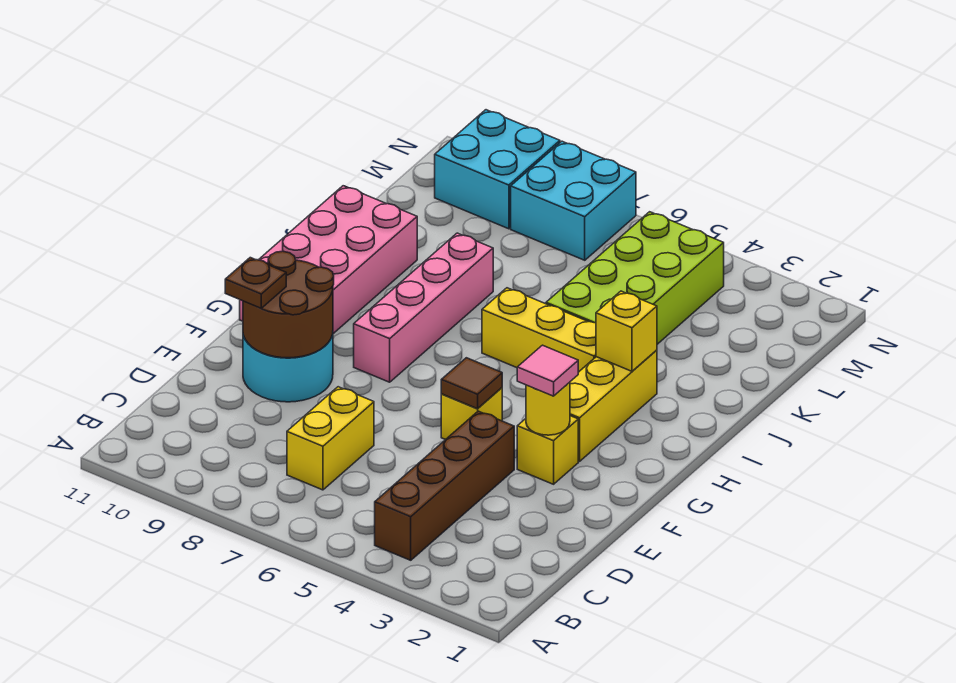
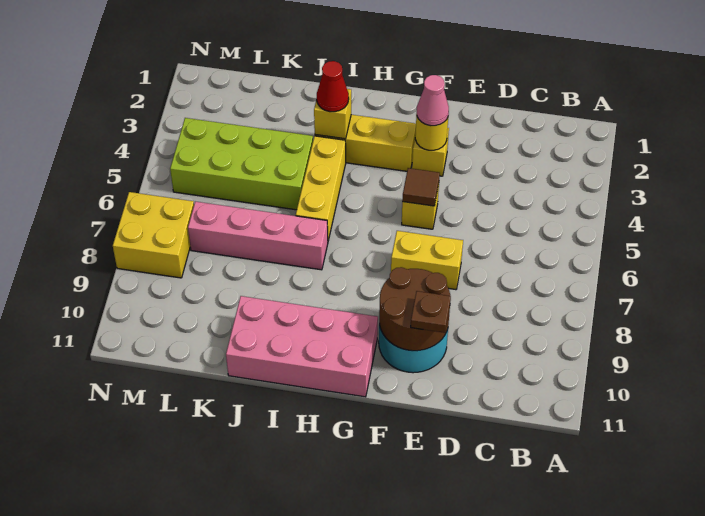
brown 1x4 brick [375,411,514,560] -> none
yellow 1x2 brick [287,387,374,490] -> yellow 1x2 brick moved to [391,231,463,290]
pink 1x1 tile [517,345,578,396] -> pink 1x1 cone [417,75,449,126]
pink 1x4 brick [354,233,493,382] -> pink 1x4 brick moved to [188,201,328,270]
none -> red 1x1 cone [317,61,349,112]
cyan 2x2 brick [511,141,636,260] -> yellow 2x2 brick [113,192,194,278]
cyan 2x2 brick [435,110,560,229] -> none

